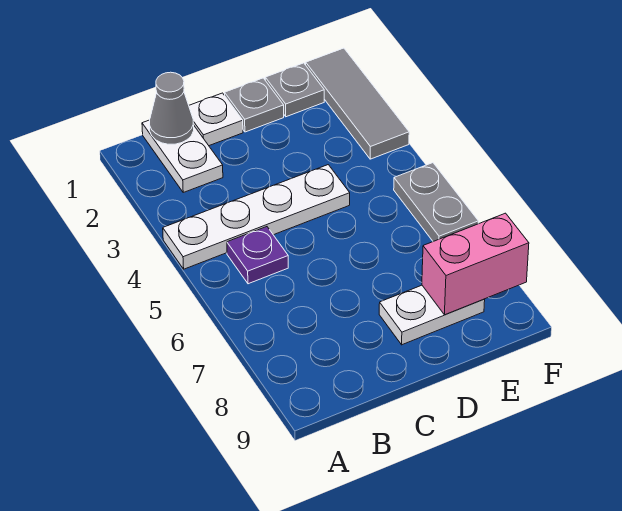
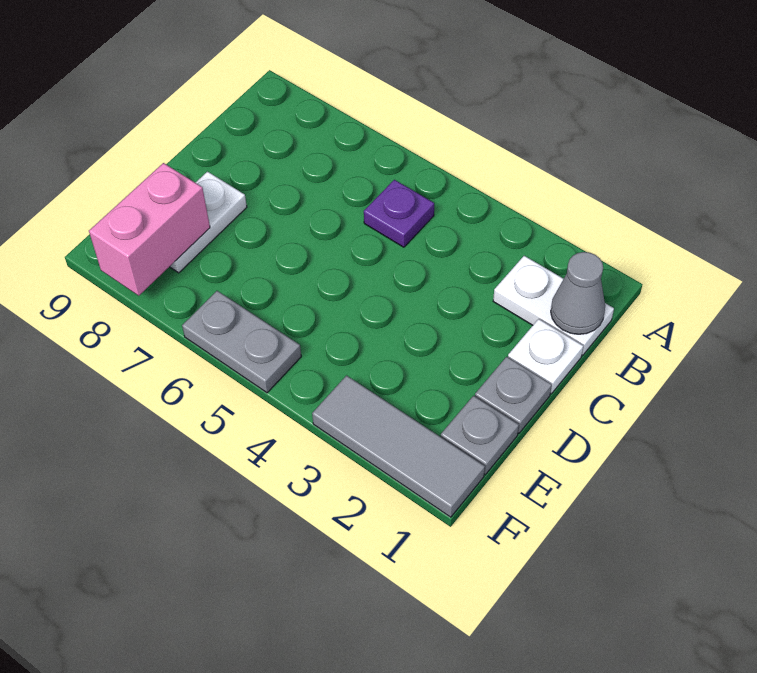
white 1x4 plate [163,165,350,269] -> none

